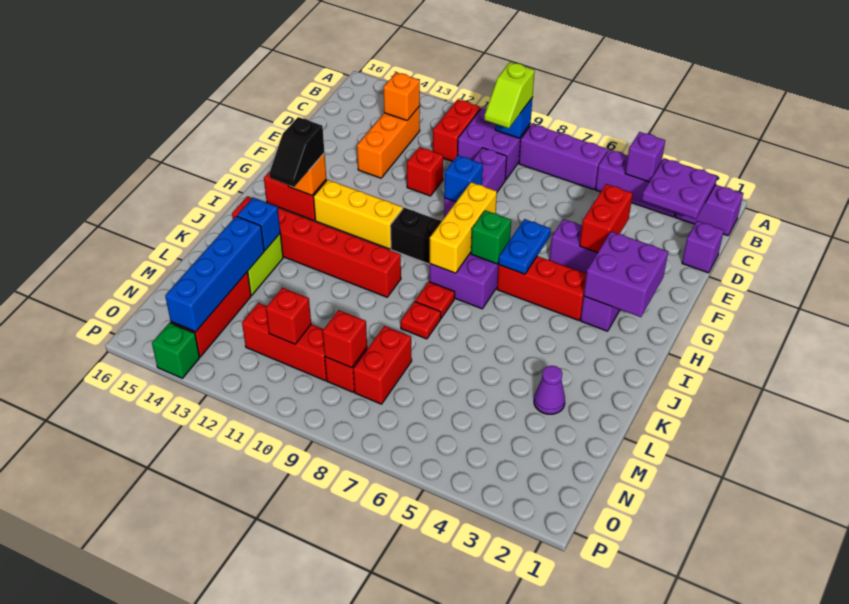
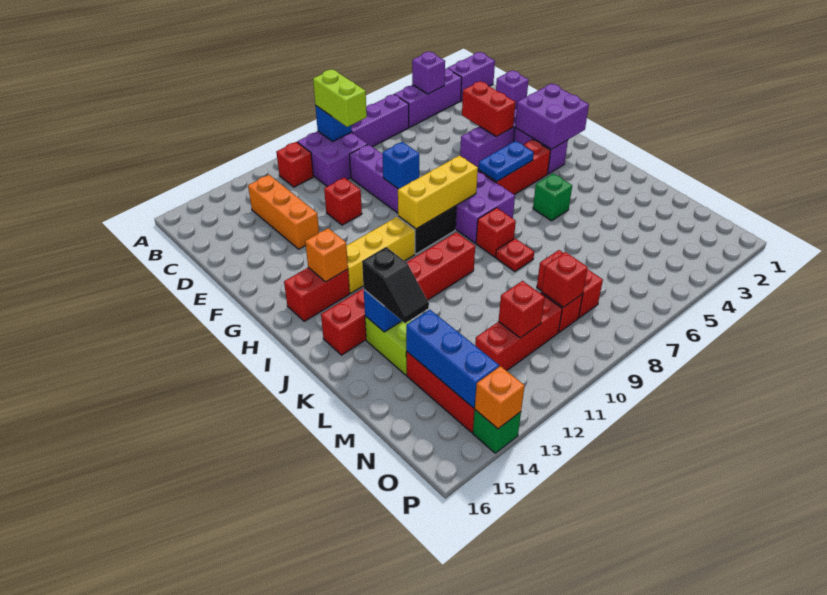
purple 2x2 plate [642,159,717,219] -> none
lime 1x2 slope [484,62,535,128] -> lime 1x2 brick [313,70,367,127]
red 1x2 brick [433,99,481,162] -> red 1x1 brick [276,142,313,187]
orange 1x1 brick [384,72,420,120] -> orange 1x1 brick moved to [474,366,525,429]
blue 1x2 plate [498,219,551,274] -> blue 1x2 plate turned to [479,141,534,182]
yellow 1x3 brick [430,182,497,273] -> yellow 1x3 brick turned to [398,156,478,229]
green 1x1 brick [471,210,511,264] -> green 1x1 brick moved to [533,174,572,221]
black 1x2 slope [269,117,324,187] -> black 1x2 slope moved to [362,247,429,323]
red 1x1 plate [415,282,455,318] -> red 1x1 brick [476,208,516,257]
purple 1x1 cone [534,366,565,414] -> none
blue 1x4 brick [165,216,264,332] -> blue 1x3 brick [406,310,499,408]

